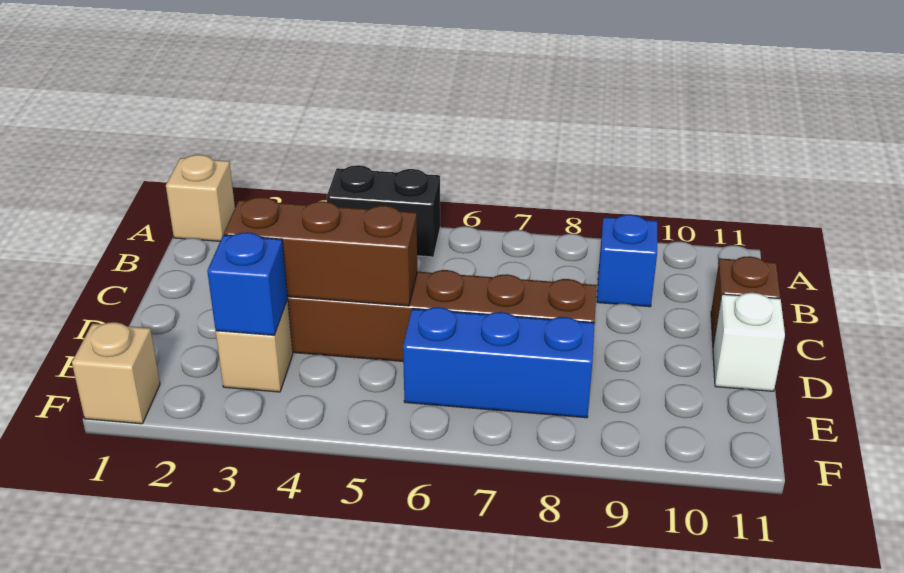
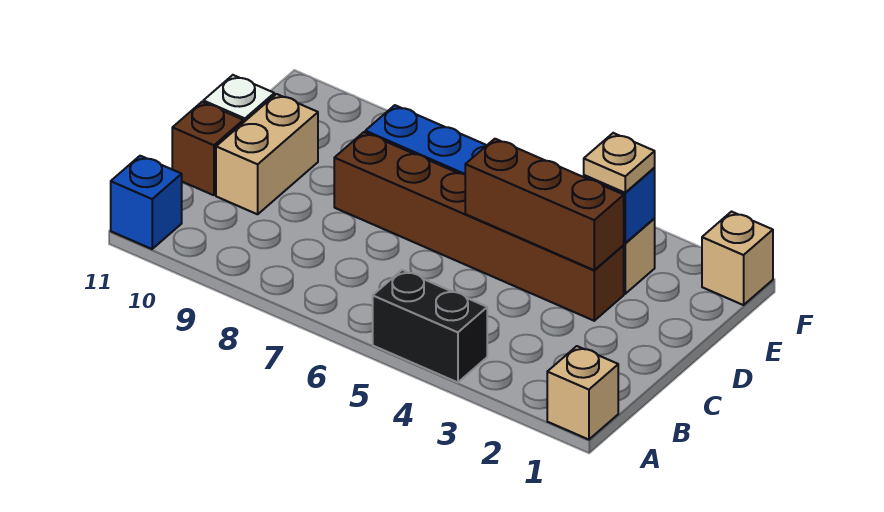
blue 1x1 brick [597,215,657,307] -> blue 1x1 brick moved to [111,156,182,249]
none -> tan 1x2 brick [216,94,318,214]
none -> tan 1x1 plate [584,133,655,193]

